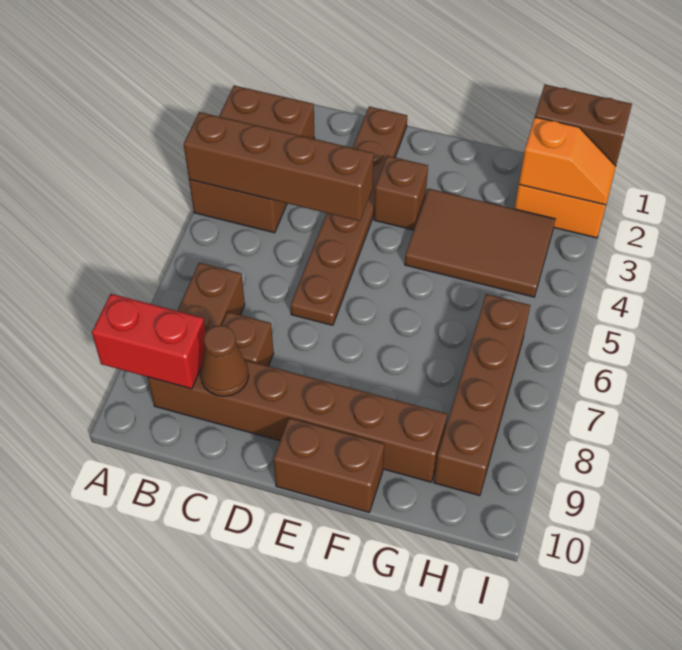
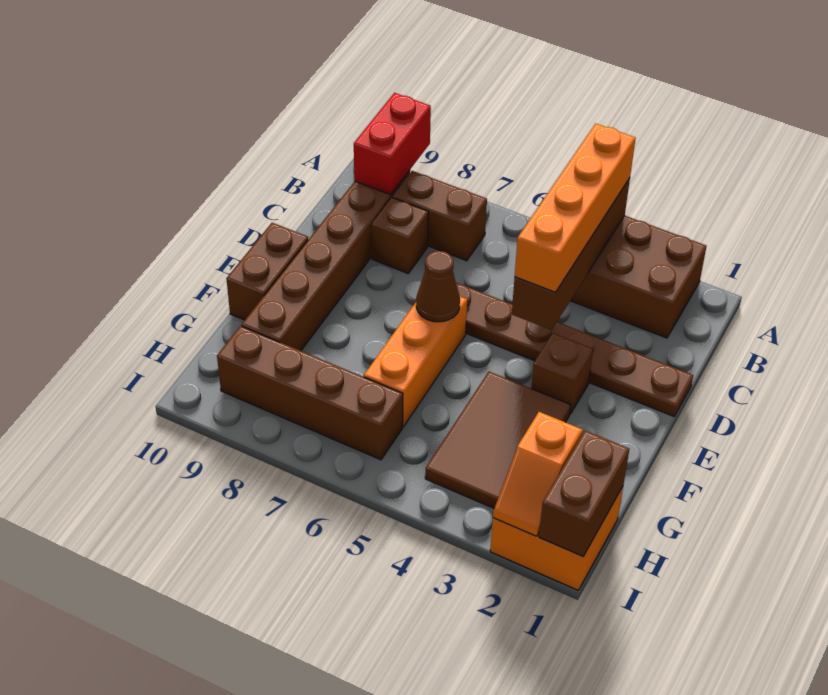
none -> orange 1x4 brick [515,124,636,293]
brown 1x1 cone [200,326,249,396] -> brown 1x1 cone moved to [416,251,460,322]
none -> orange 1x3 brick [364,297,467,427]

